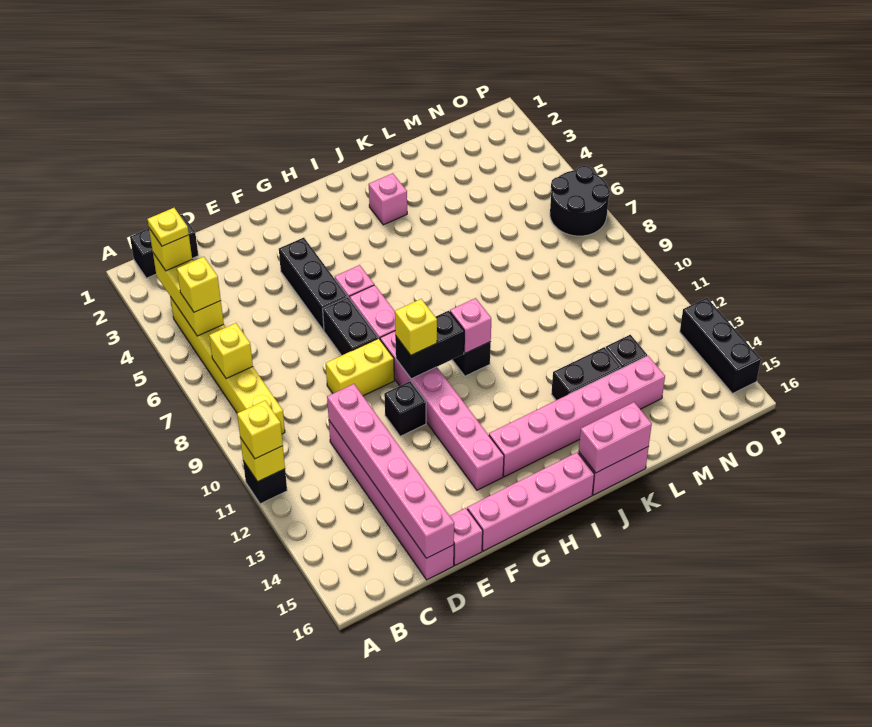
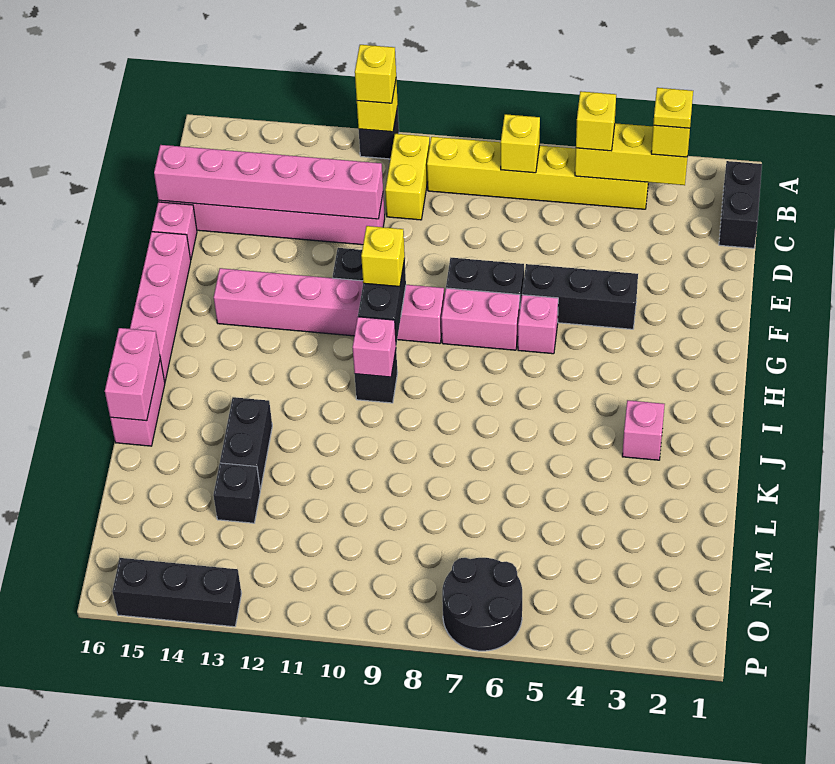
yellow 1x2 brick [326,338,394,396] -> yellow 1x2 brick moved to [385,134,430,220]
pink 1x6 brick [489,356,665,477] -> none

